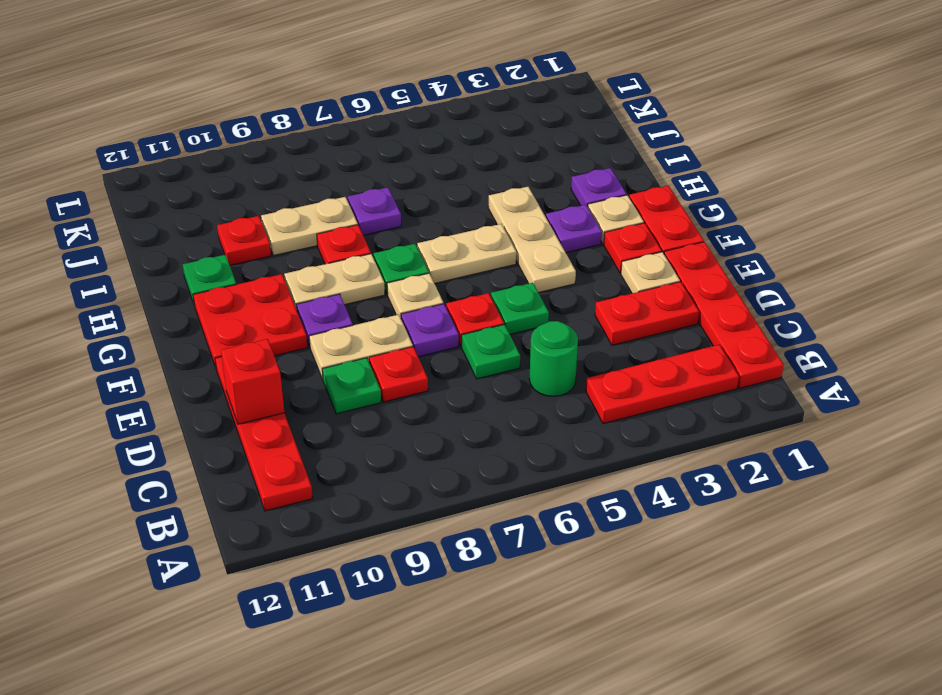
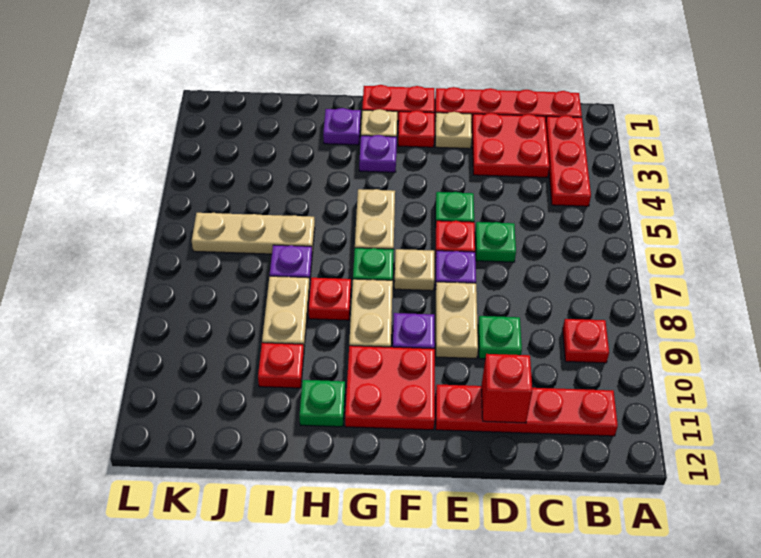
green 1x1 round brick [529,321,578,397] -> none
red 1x2 plate [595,282,699,345] -> red 2x2 plate [472,113,549,177]
red 1x1 plate [369,347,428,402] -> red 1x1 plate moved to [563,319,609,363]
tan 1x3 plate [488,187,576,293] -> tan 1x3 plate moved to [192,213,315,254]

